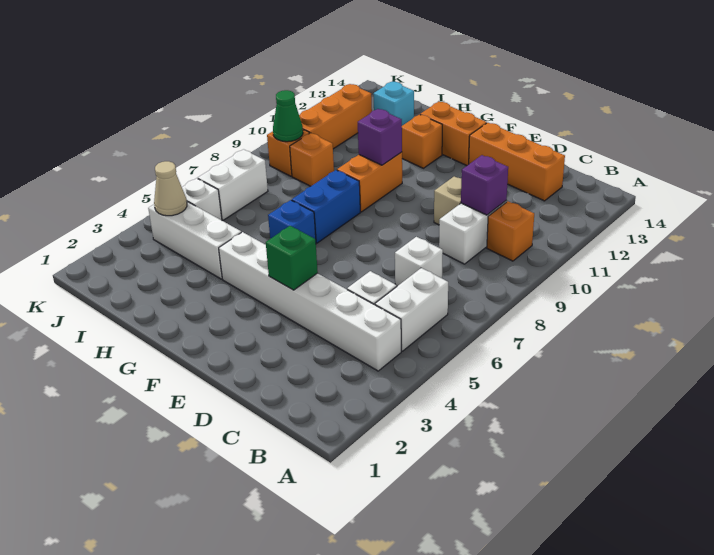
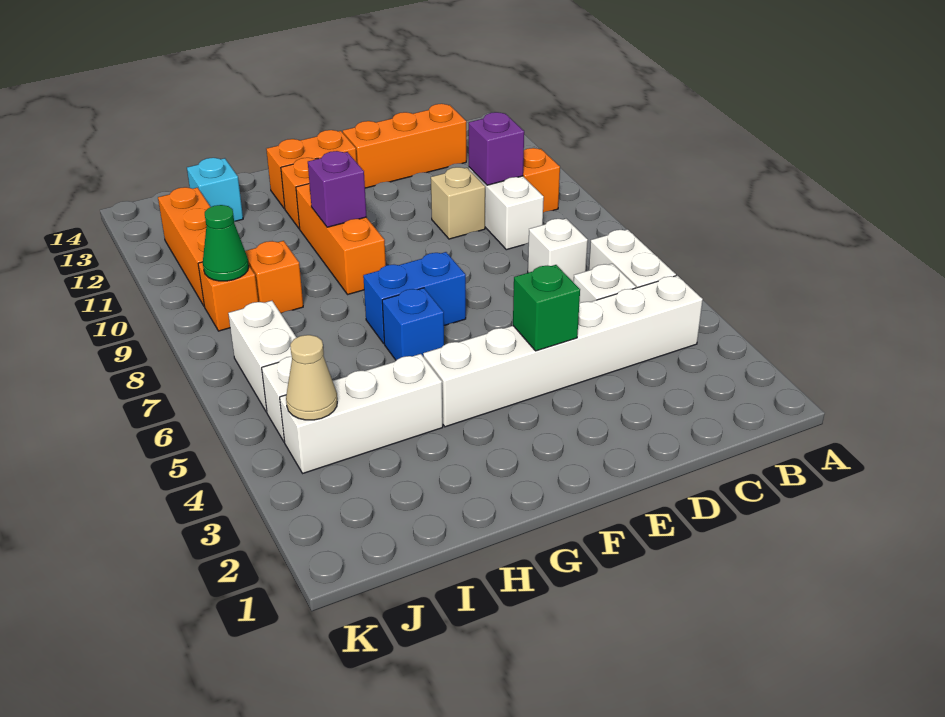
blue 1x2 brick [292,170,360,243] -> blue 1x2 brick turned to [363,252,466,343]
orange 1x2 brick [337,152,402,212] -> orange 1x3 brick [296,183,386,295]

